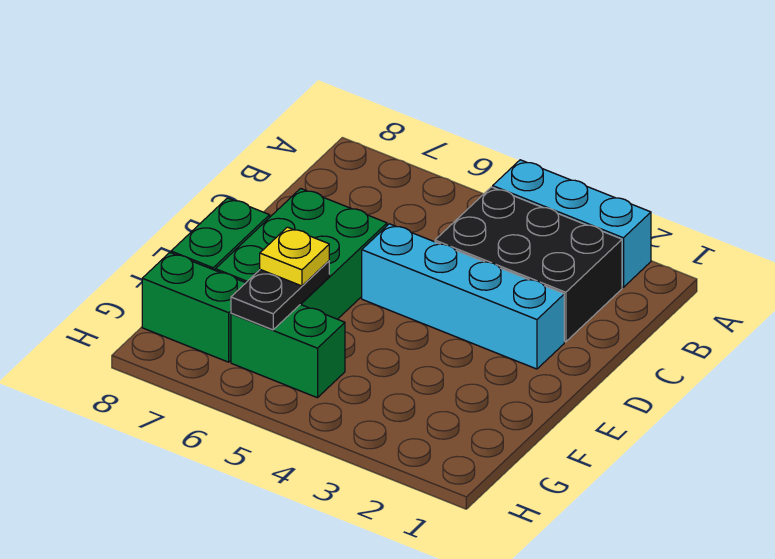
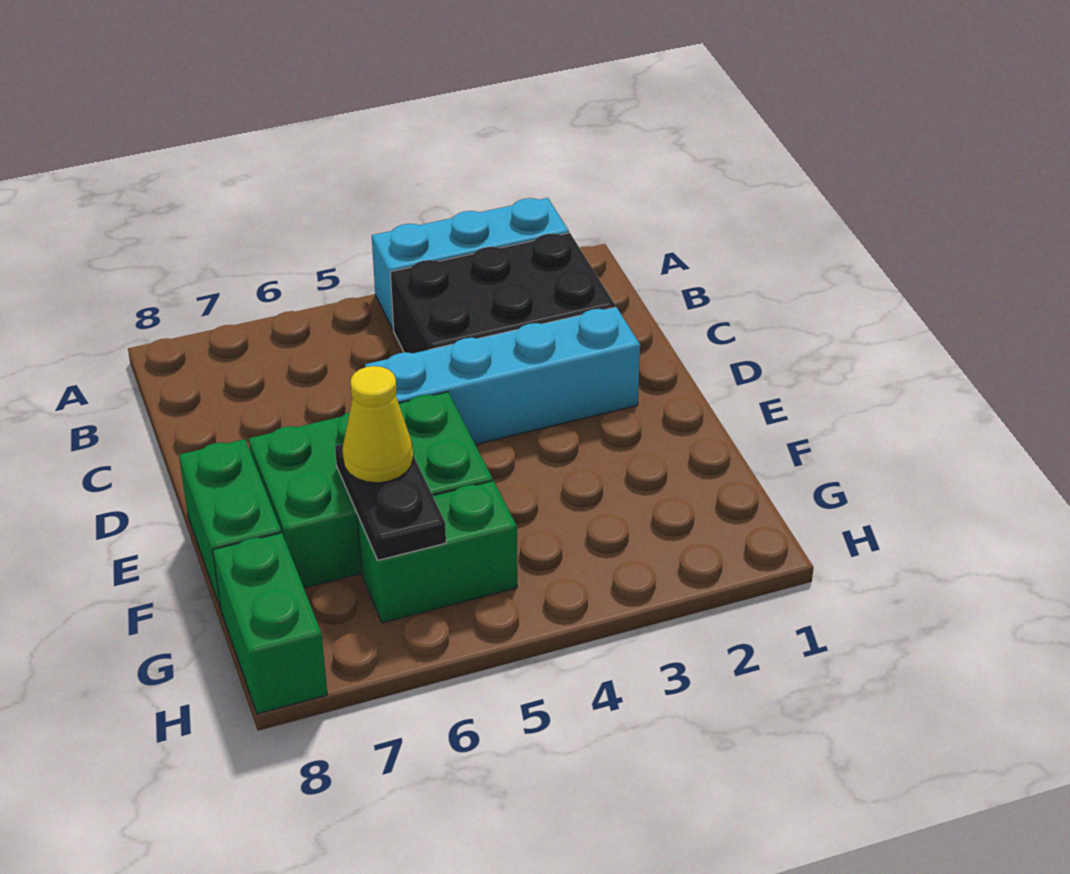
green 2x3 brick [215,188,387,319] -> green 2x3 brick turned to [249,392,493,588]
yellow 1x1 plate [260,227,329,286] -> yellow 1x1 cone [342,366,413,483]
green 1x2 brick [142,253,245,362] -> green 1x2 brick turned to [213,533,327,714]

